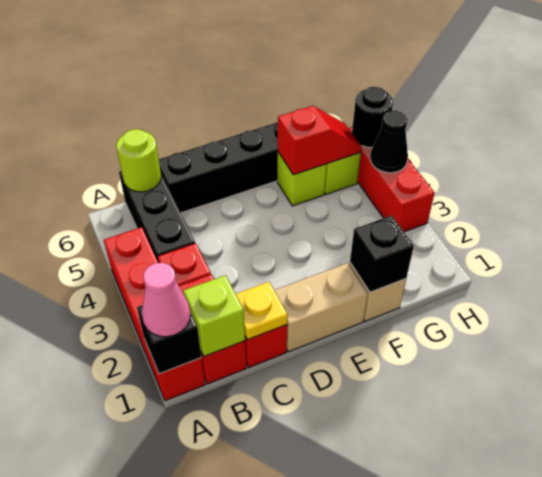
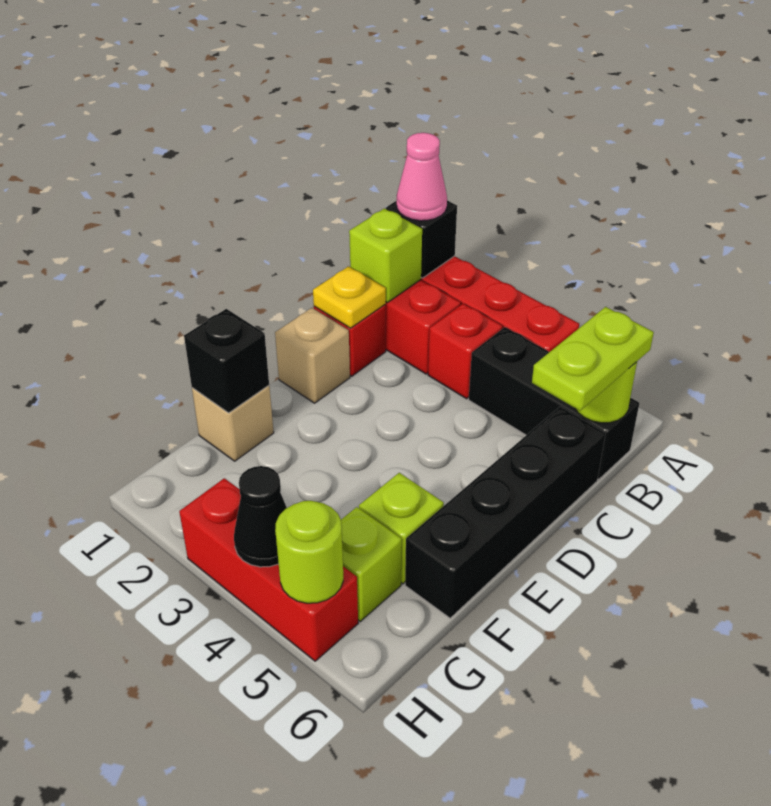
none -> lime 1x2 plate [532,307,654,411]
tan 1x2 brick [274,263,368,352] -> tan 1x1 brick [275,308,350,403]
red 1x2 slope [278,106,362,175] -> none
black 1x1 round brick [352,87,393,148] -> lime 1x1 round brick [275,501,343,603]

